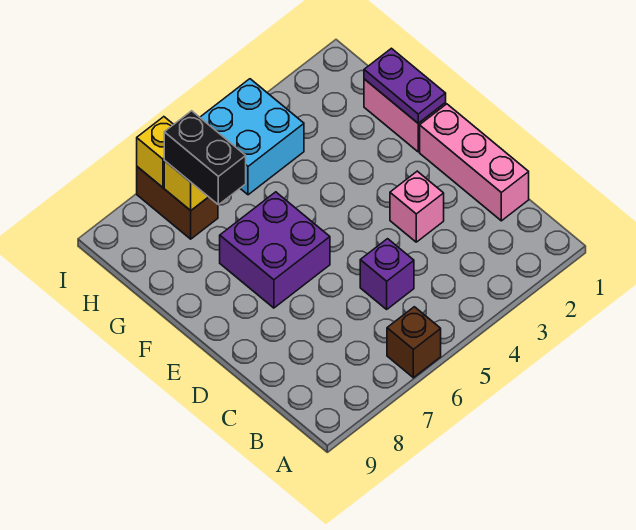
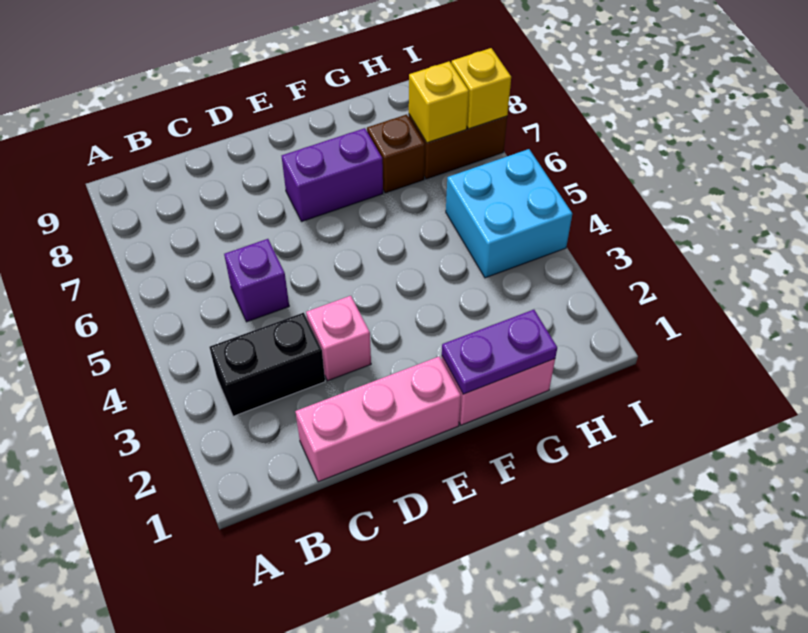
brown 1x1 brick [387,307,441,378] -> brown 1x1 brick moved to [367,114,425,193]
purple 2x2 brick [220,192,330,308] -> purple 1x2 brick [282,128,383,222]
black 1x2 brick [164,111,246,205] -> black 1x2 brick moved to [209,313,325,416]

